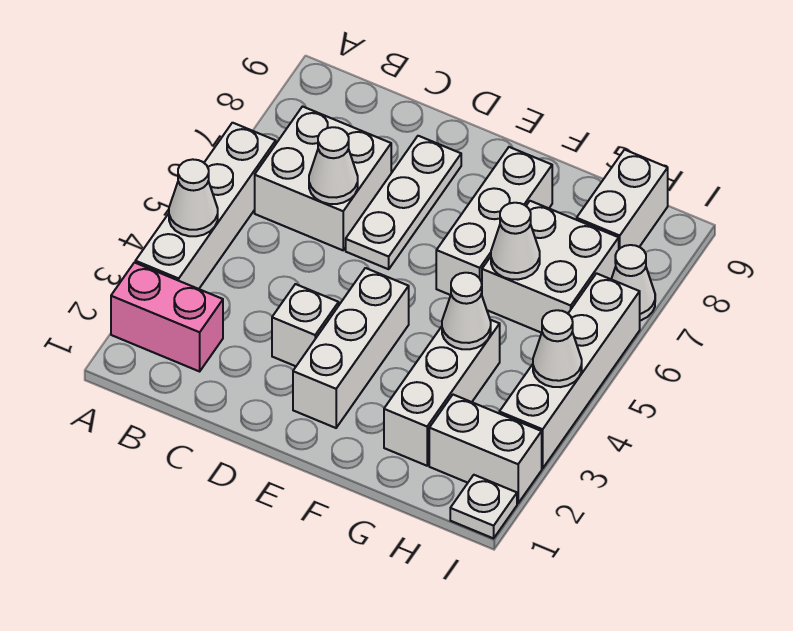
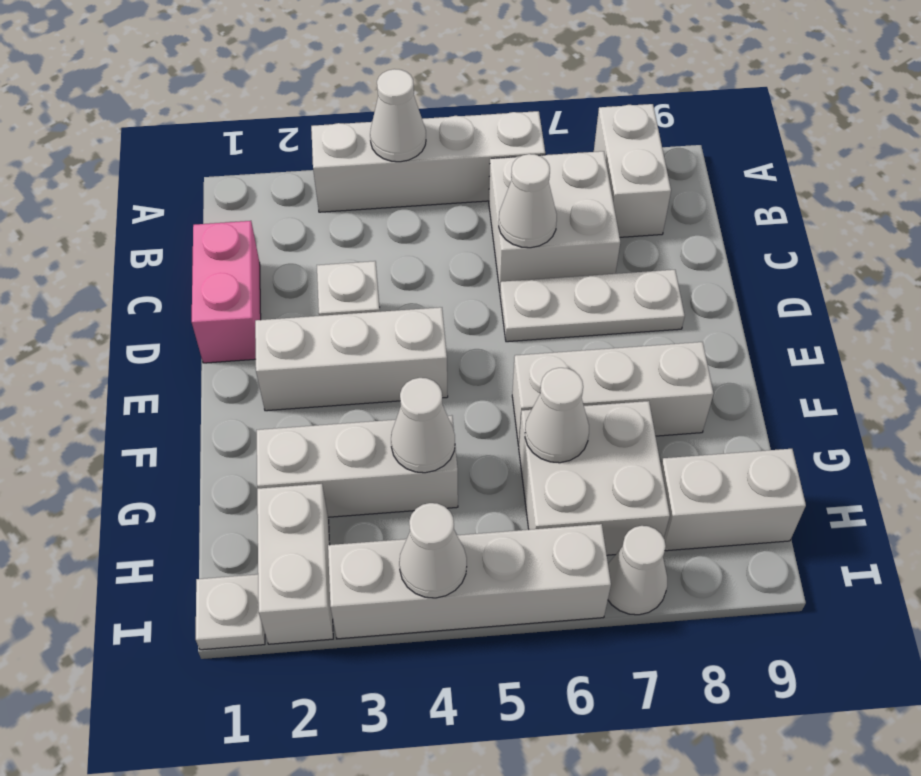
pink 1x2 brick [111,263,223,371] -> pink 1x2 brick moved to [192,221,261,363]
none -> white 1x2 brick [594,104,671,237]

